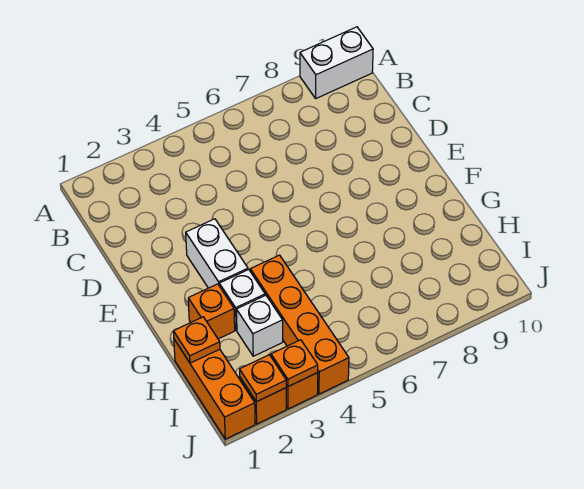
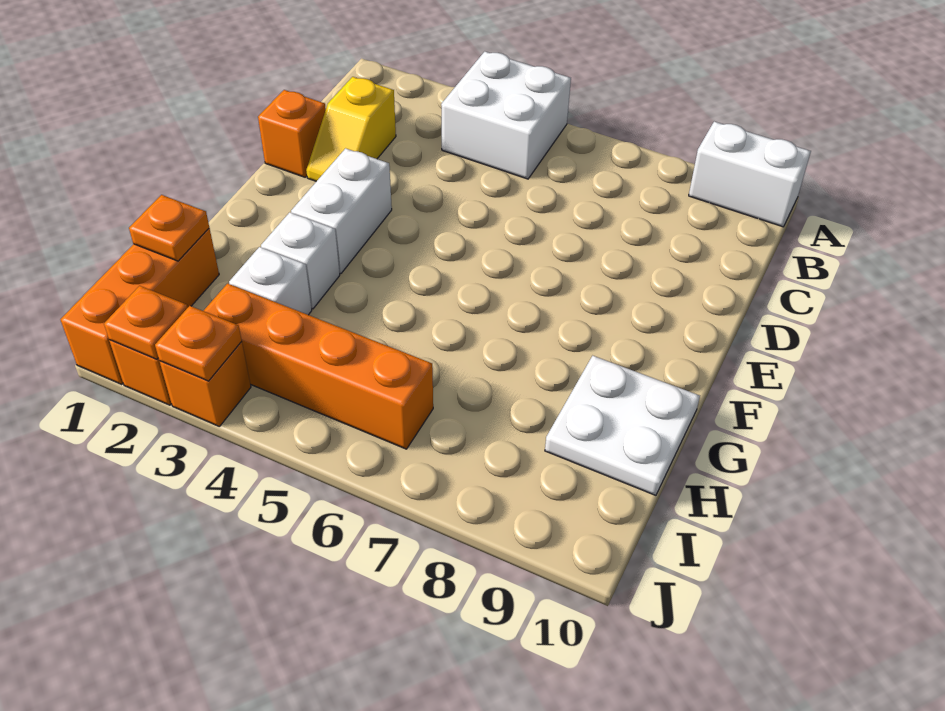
none -> white 2x2 brick [441,52,571,179]
none -> yellow 1x2 slope [306,77,396,181]
orange 1x1 brick [188,284,235,339] -> orange 1x1 brick moved to [258,90,326,177]
orange 1x4 brick [250,255,349,394] -> orange 1x4 brick turned to [204,284,433,449]
none -> white 2x2 plate [545,356,700,495]

